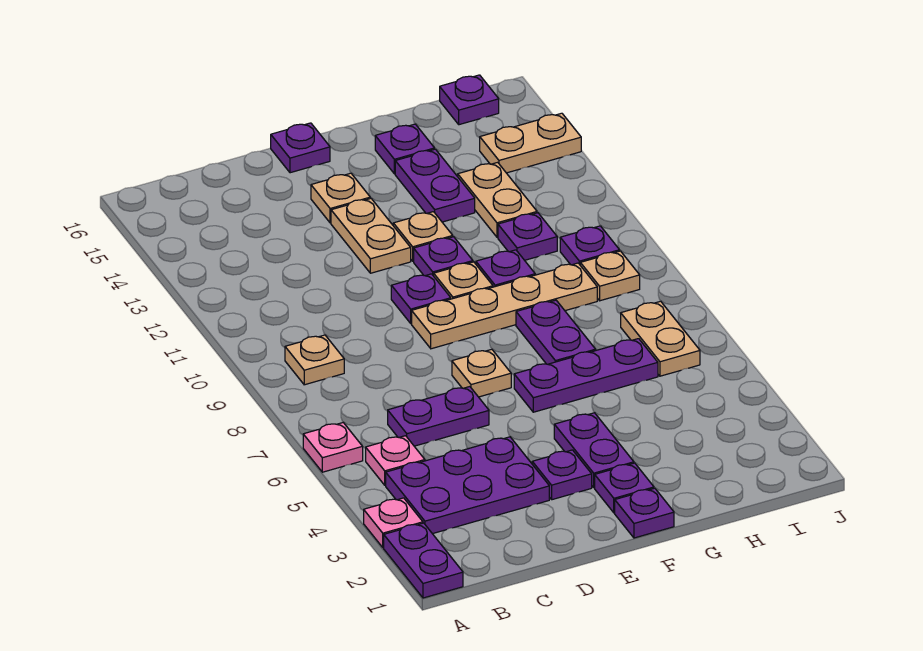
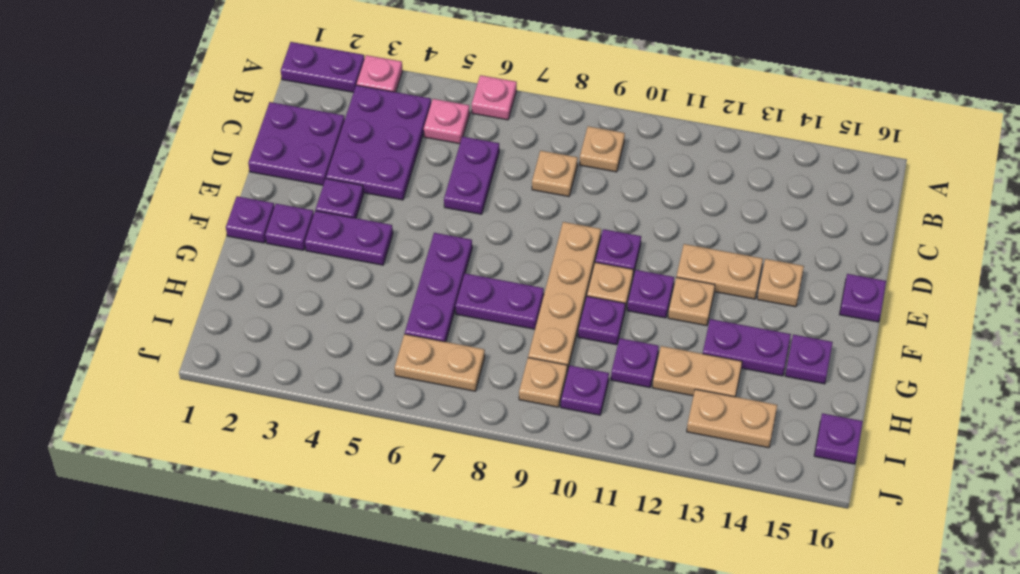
none -> purple 2x2 plate [248,102,345,185]
tan 1x1 plate [452,349,511,397] -> tan 1x1 plate moved to [532,151,578,196]
tan 1x2 plate [480,113,581,173] -> tan 1x2 plate turned to [687,389,777,448]

